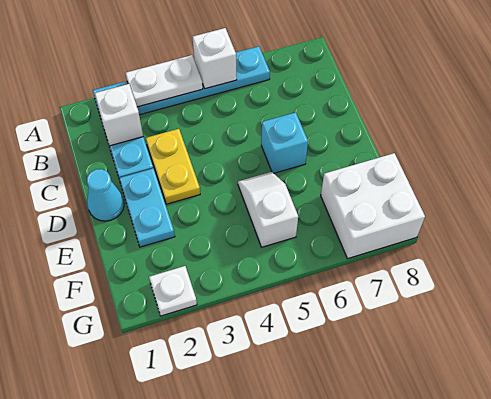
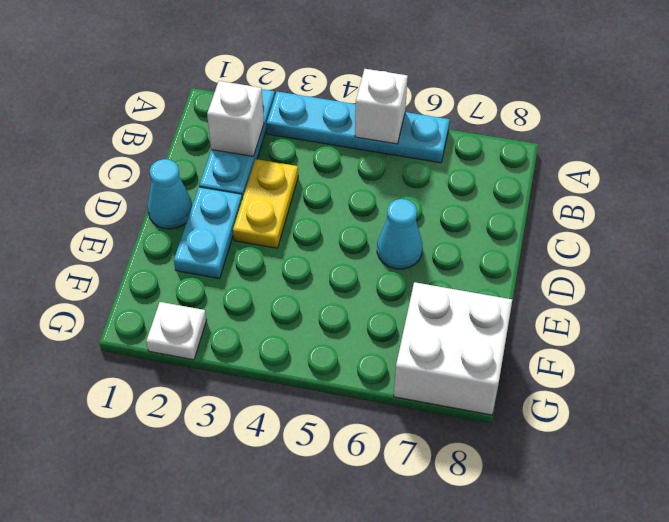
white 1x2 plate [126,55,203,107] -> none
cyan 1x1 brick [261,112,308,173] -> cyan 1x1 cone [377,199,422,269]
white 1x2 slope [238,172,298,247] -> none

